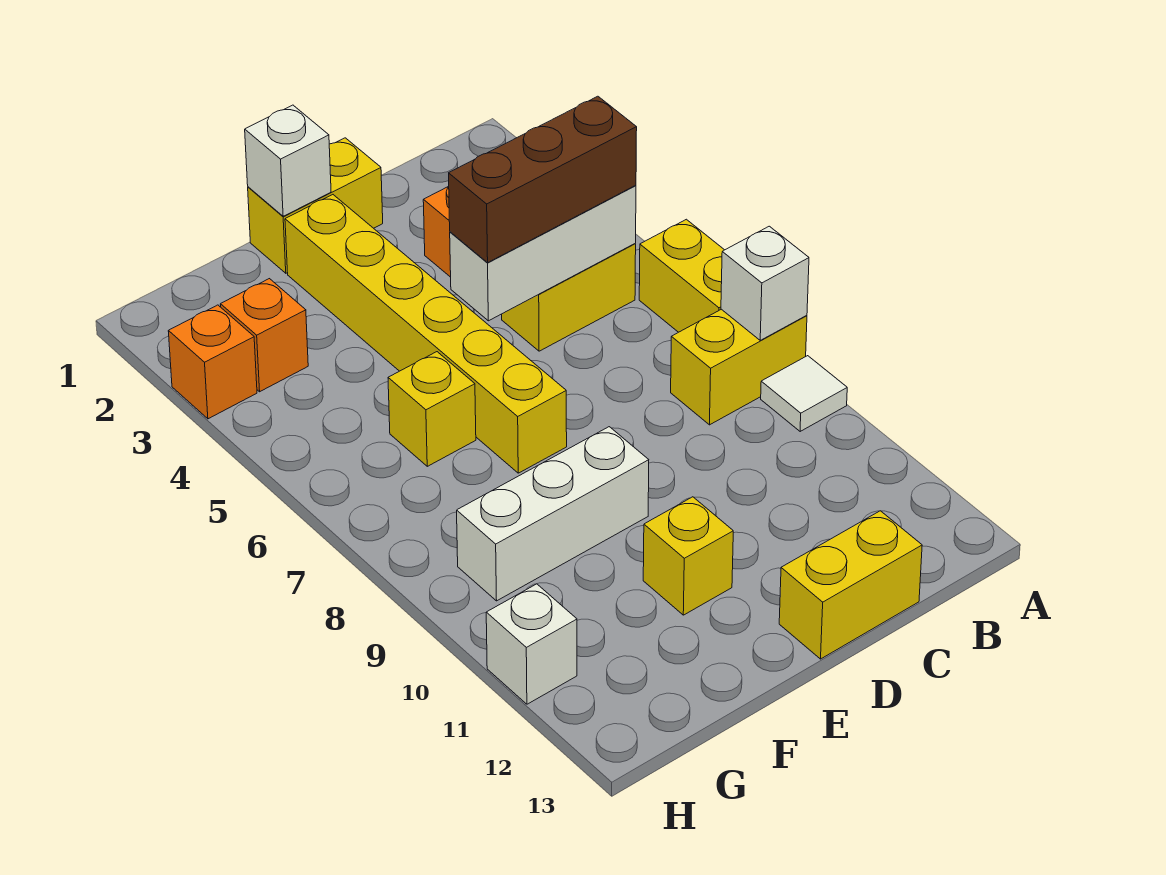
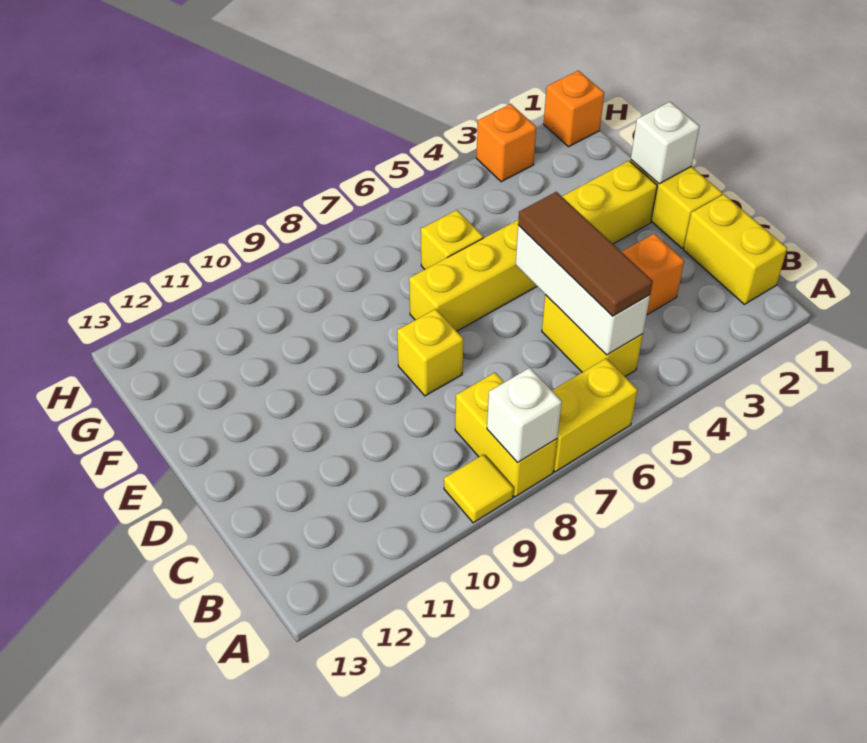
white 1x1 tile [761,356,847,432] -> yellow 1x1 tile [444,454,513,523]
brown 1x3 brick [449,96,637,263] -> brown 1x3 tile [518,192,653,316]
yellow 1x2 brick [779,511,922,659] -> yellow 1x2 brick moved to [684,194,787,304]
white 1x3 brick [457,427,649,601] -> none
yellow 1x1 brick [643,497,733,615] -> yellow 1x1 brick moved to [397,309,463,396]
orange 1x1 brick [220,279,308,392] -> orange 1x1 brick moved to [544,71,604,147]
white 1x1 brick [486,584,577,704] -> none

